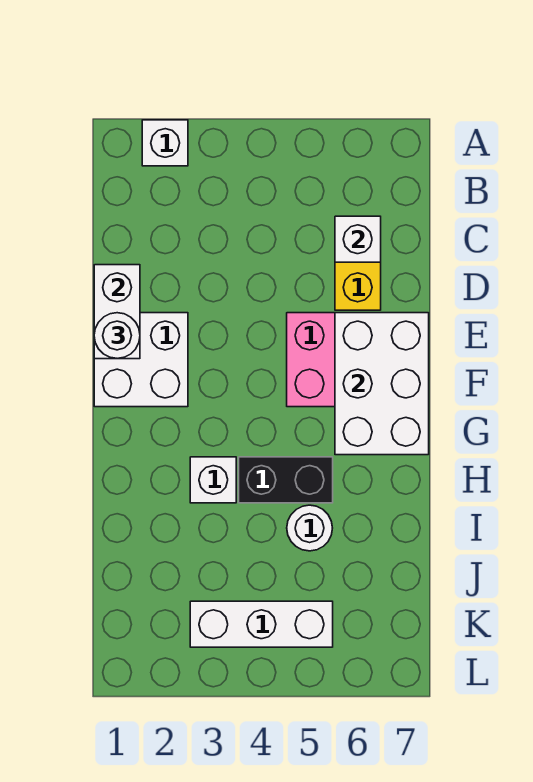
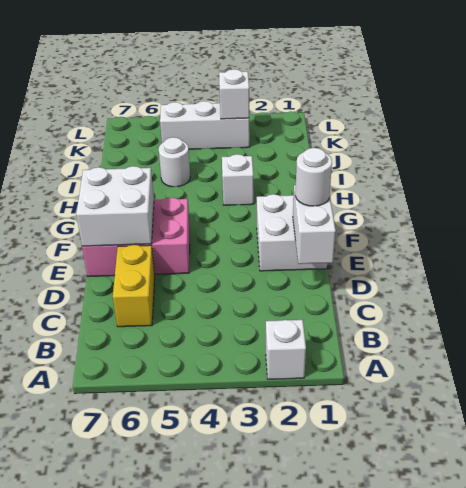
white 1x1 brick [335,216,381,262] -> white 1x1 brick moved to [219,69,249,119]
white 2x3 brick [335,313,429,455] -> white 2x2 brick [76,166,154,246]
black 1x2 brick [239,457,333,503] -> none

